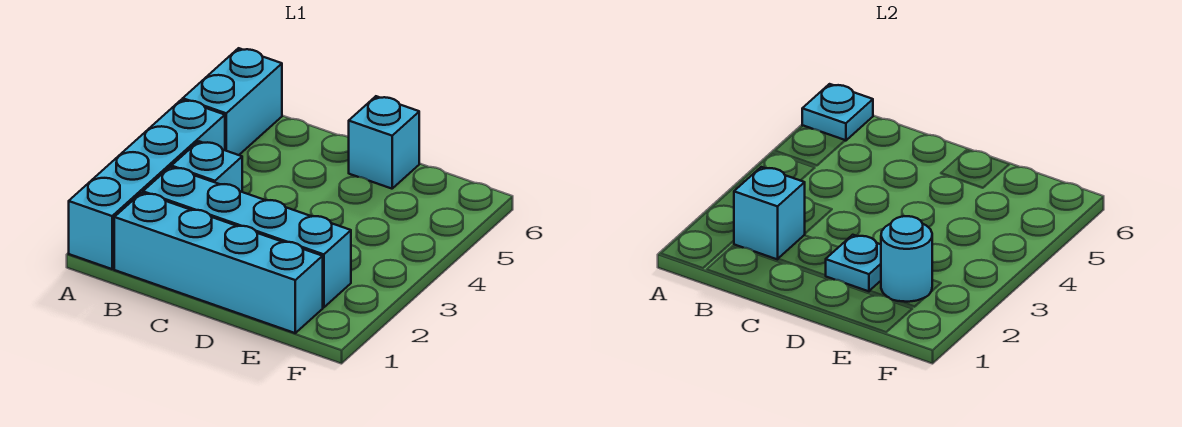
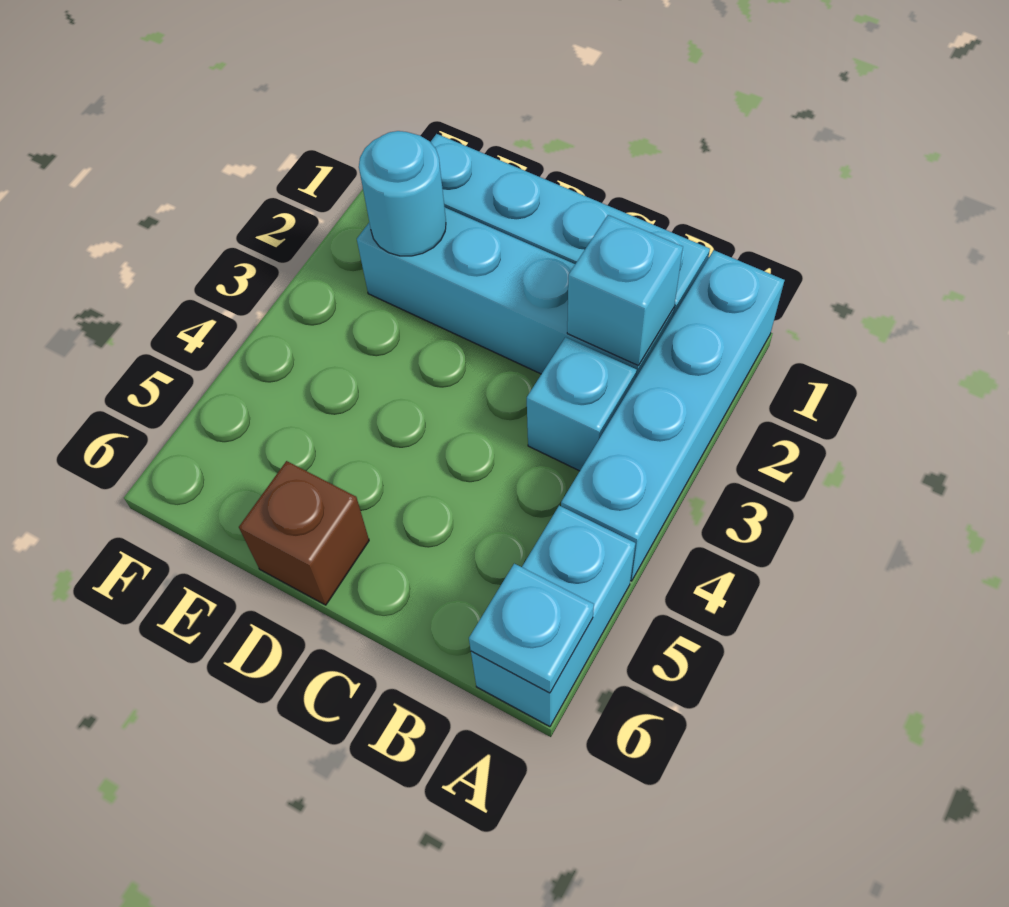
cyan 1x1 plate [825,235,881,291] -> none
cyan 1x1 brick [349,96,419,189] -> brown 1x1 brick [239,461,369,605]

